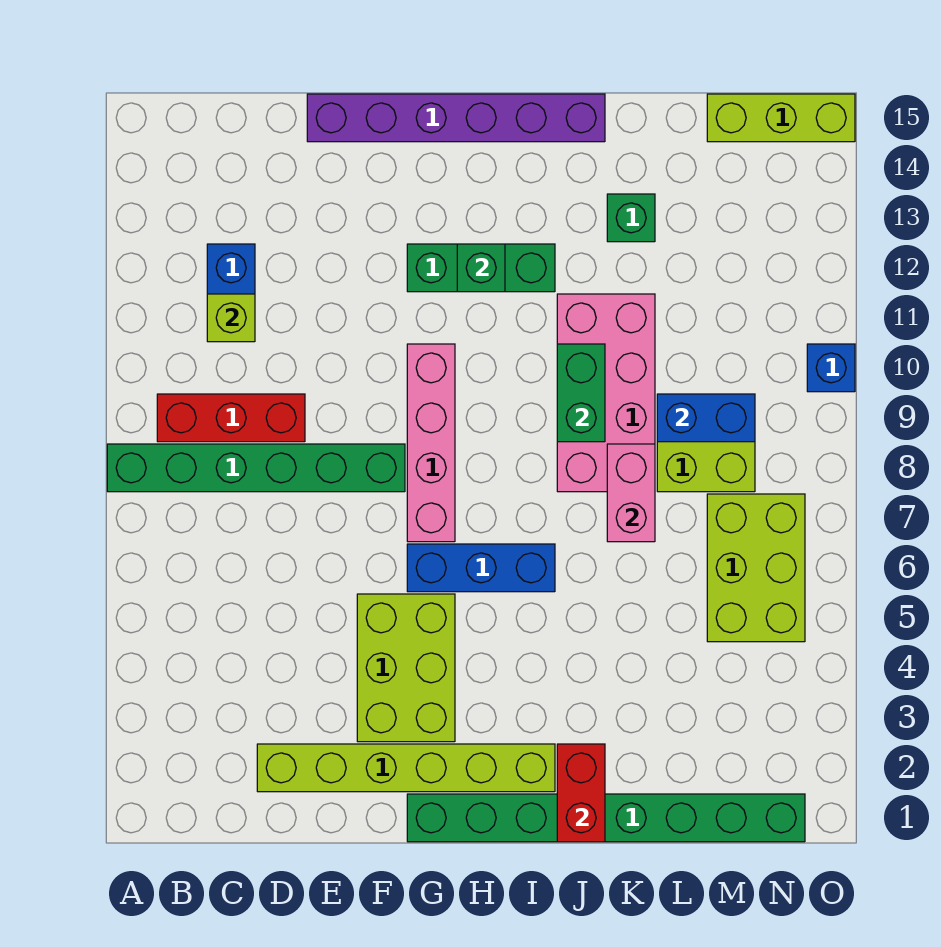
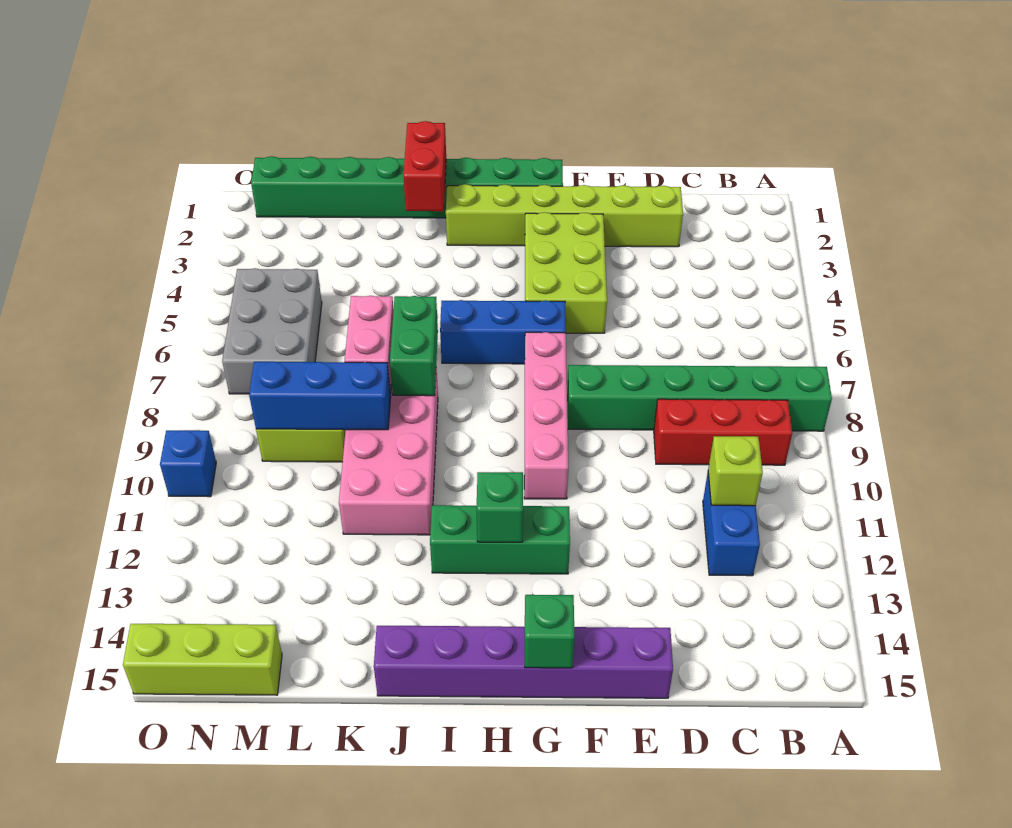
green 1x2 brick [557,344,605,442] -> green 1x2 brick moved to [390,296,438,396]
green 1x1 brick [607,194,655,242] -> green 1x1 brick moved to [525,595,574,668]
blue 1x2 brick [657,394,755,442] -> blue 1x3 brick [249,362,391,430]
lime 2x3 brick [707,494,805,642] -> grey 2x3 brick [222,268,322,394]

